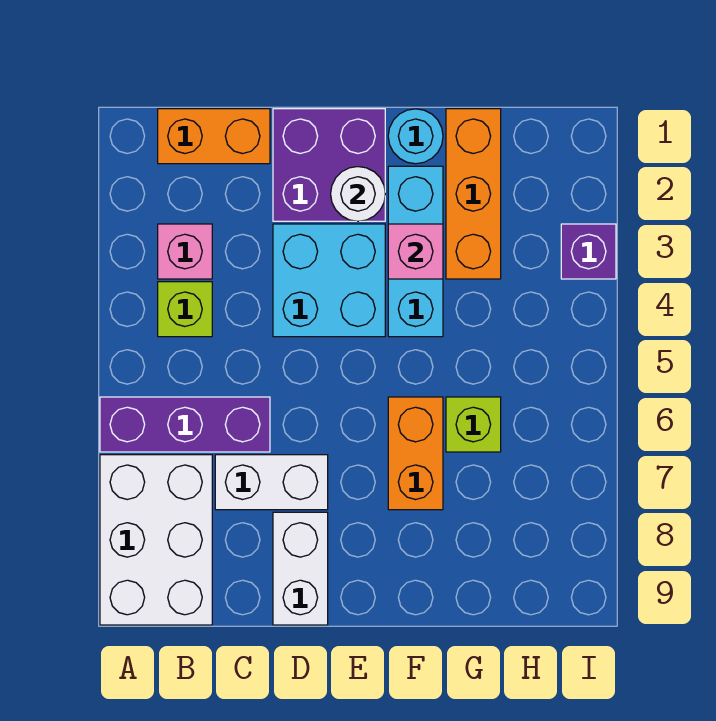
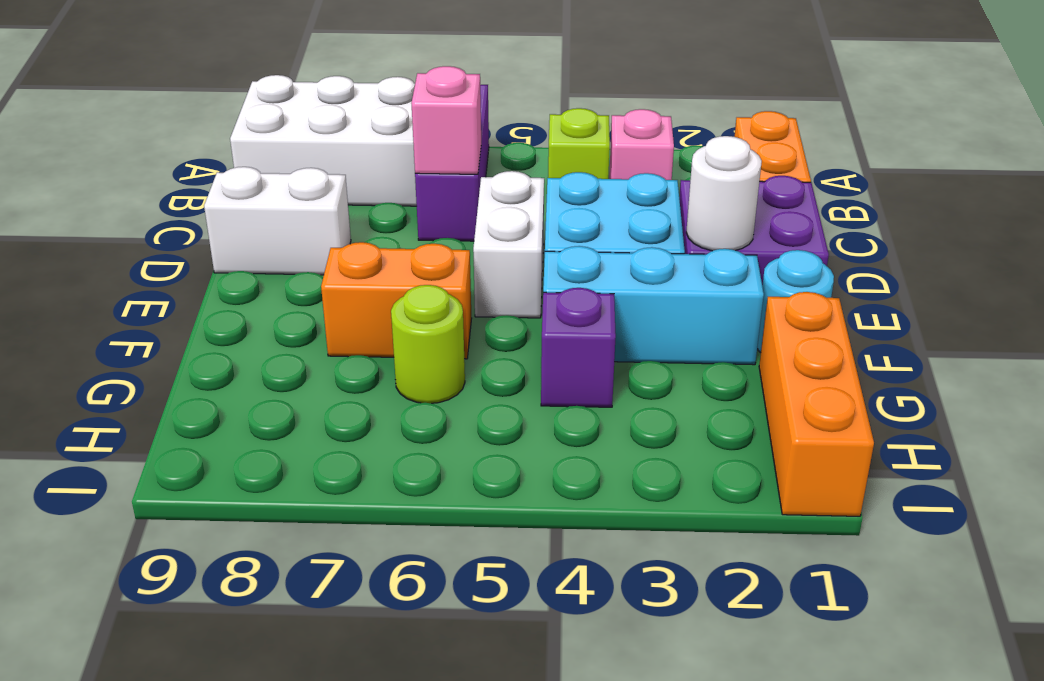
white 1x2 brick [215,455,328,510] -> white 1x2 brick moved to [473,171,544,318]
pink 1x1 brick [388,224,443,279] -> pink 1x1 brick moved to [411,66,481,174]
orange 1x3 brick [446,109,501,279] -> orange 1x3 brick turned to [759,292,874,516]
lime 1x1 brick [446,397,501,452] -> lime 1x1 round brick [391,285,465,403]
purple 1x1 brick [561,224,616,279] -> purple 1x1 brick moved to [541,288,616,407]

